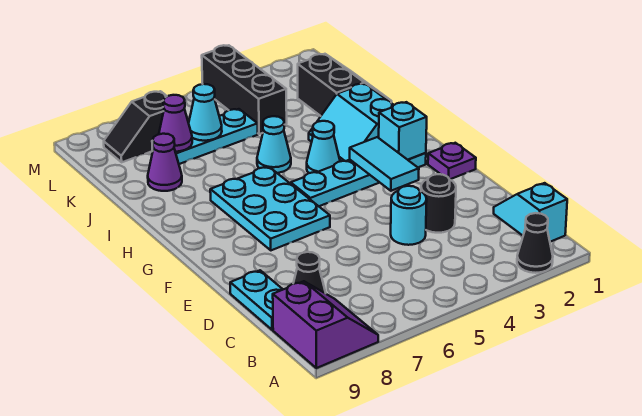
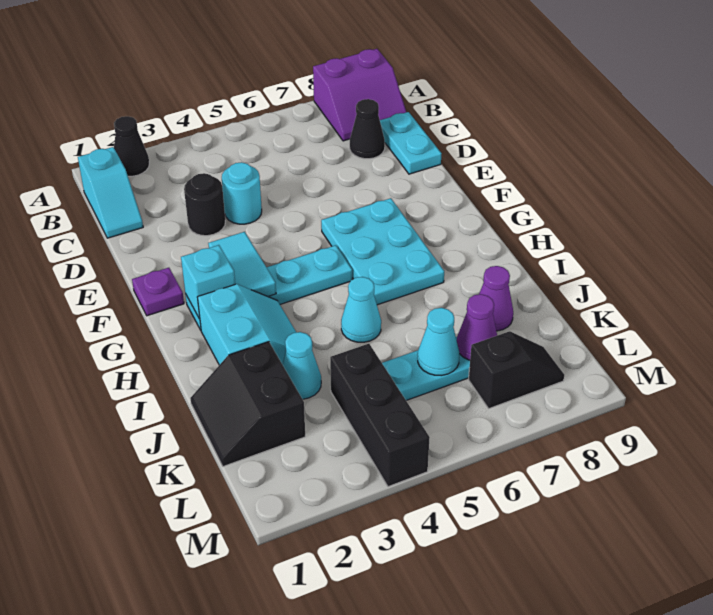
purple 2x2 slope [273,281,378,368] -> purple 2x2 slope turned to [313,49,406,141]
cyan 1x1 cone [307,121,340,173] -> cyan 1x1 cone moved to [283,332,321,399]

